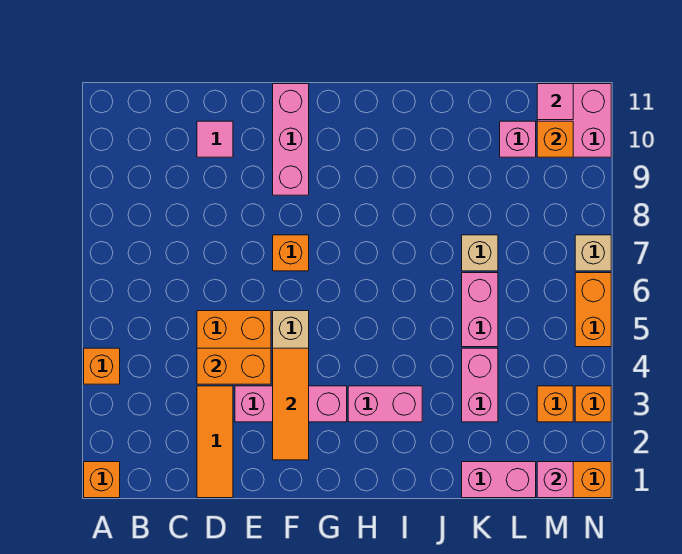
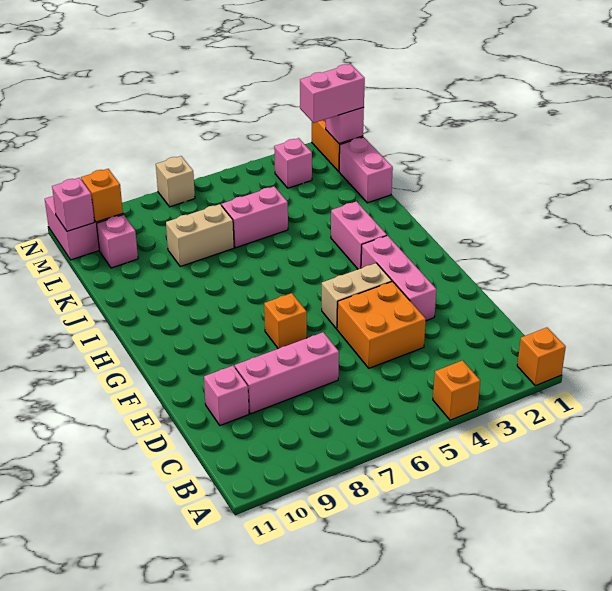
orange 1x3 tile [197,386,233,498] -> none
orange 1x2 brick [197,348,271,384] -> none
pink 1x1 tile [197,121,233,157] -> pink 1x1 brick [204,366,249,425]
orange 1x3 tile [273,348,309,460] -> none
pink 1x3 brick [273,84,309,195] -> pink 1x3 brick moved to [235,332,339,414]
pink 1x2 brick [462,348,498,422] -> pink 1x2 brick moved to [300,64,365,123]
tan 1x1 brick [462,235,498,271] -> tan 1x2 brick [166,204,234,266]
orange 1x1 brick [537,386,573,422] -> pink 1x1 brick [274,138,312,188]
pink 1x1 tile [537,84,573,120] -> pink 1x1 brick [52,178,94,231]
orange 1x1 brick [575,386,611,422] -> none
orange 1x2 brick [575,273,611,347] -> none

